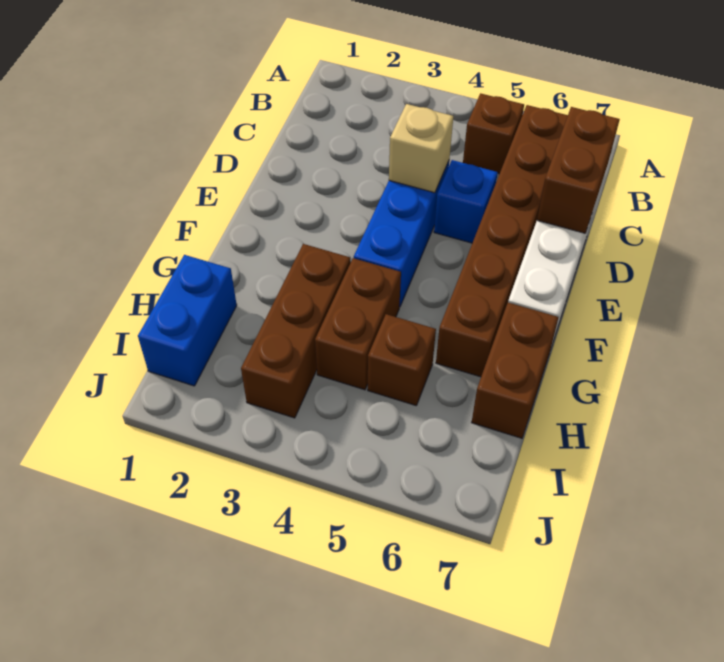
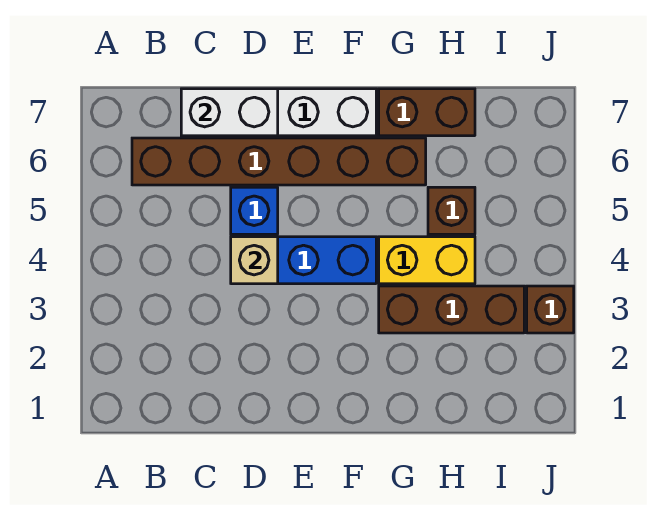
brown 1x1 brick [463,93,524,174] -> brown 1x1 brick moved to [527,286,574,333]
brown 1x2 brick [537,107,620,233] -> white 1x2 brick [181,89,278,136]
brown 1x2 brick [315,258,401,390] -> yellow 1x2 brick [379,237,475,284]
blue 1x2 brick [138,255,237,386] -> none

